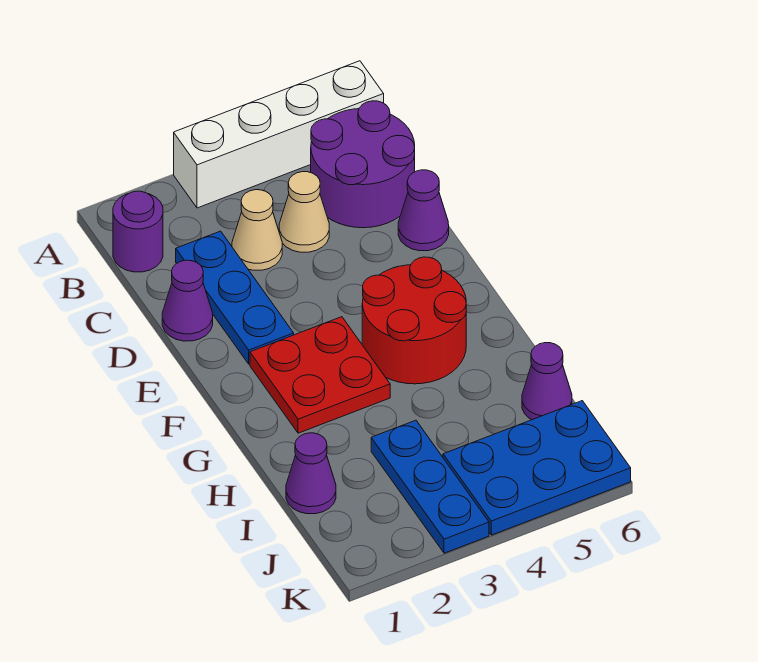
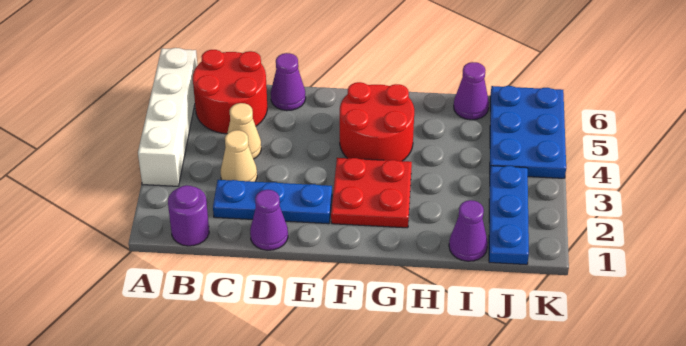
purple 2x2 round brick [311,101,415,228] -> red 2x2 round brick [193,50,267,134]
blue 1x3 plate [371,420,489,553] -> blue 1x3 plate turned to [489,166,529,265]

